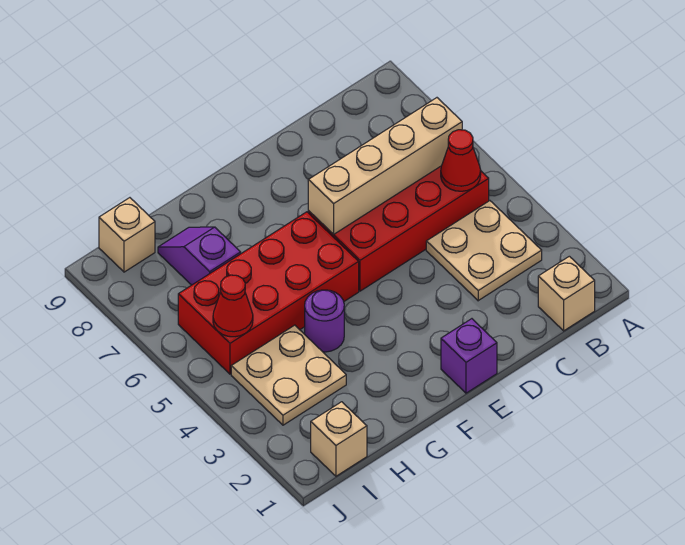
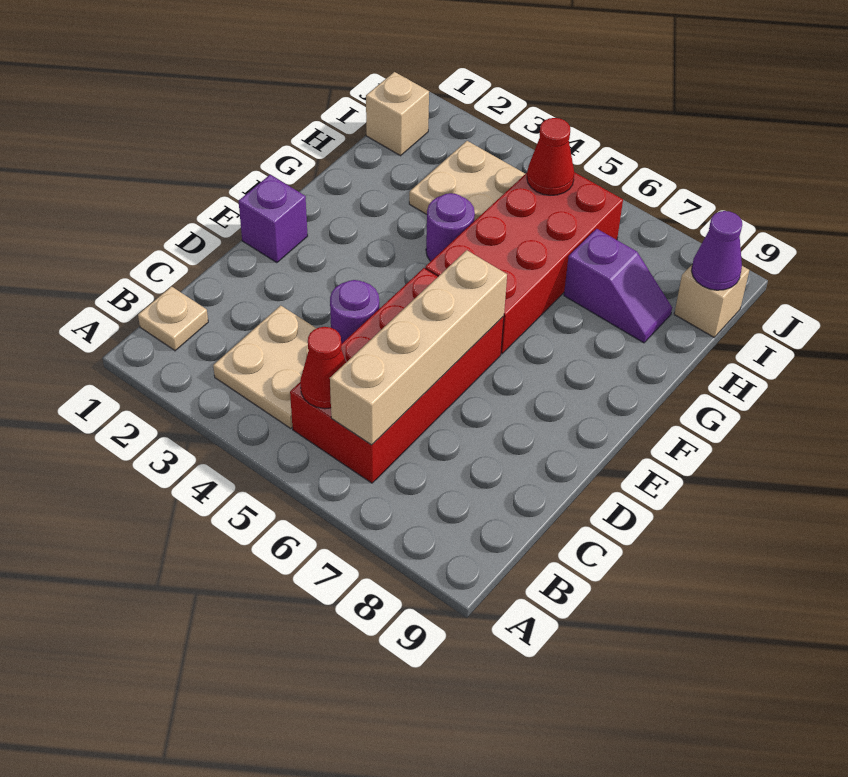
tan 1x1 brick [538,256,595,331] -> tan 1x1 plate [138,287,208,351]
none -> purple 1x1 round brick [330,280,379,344]
none -> purple 1x1 cone [692,211,742,290]

